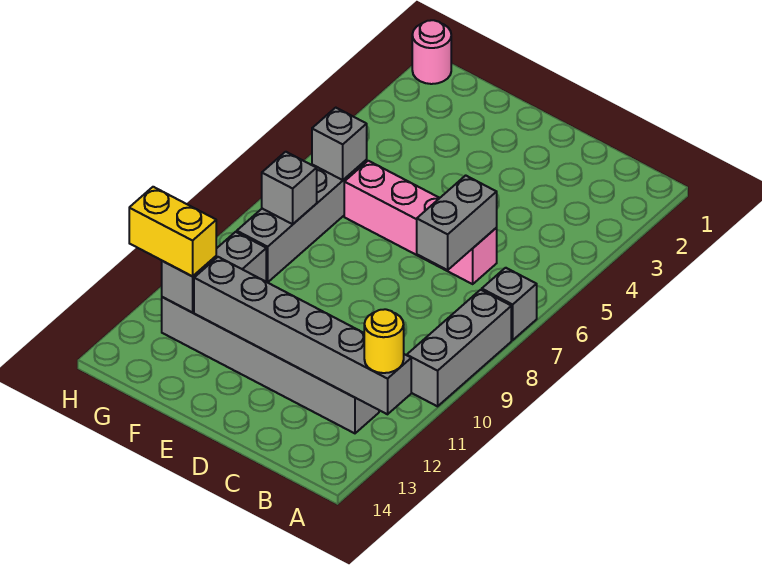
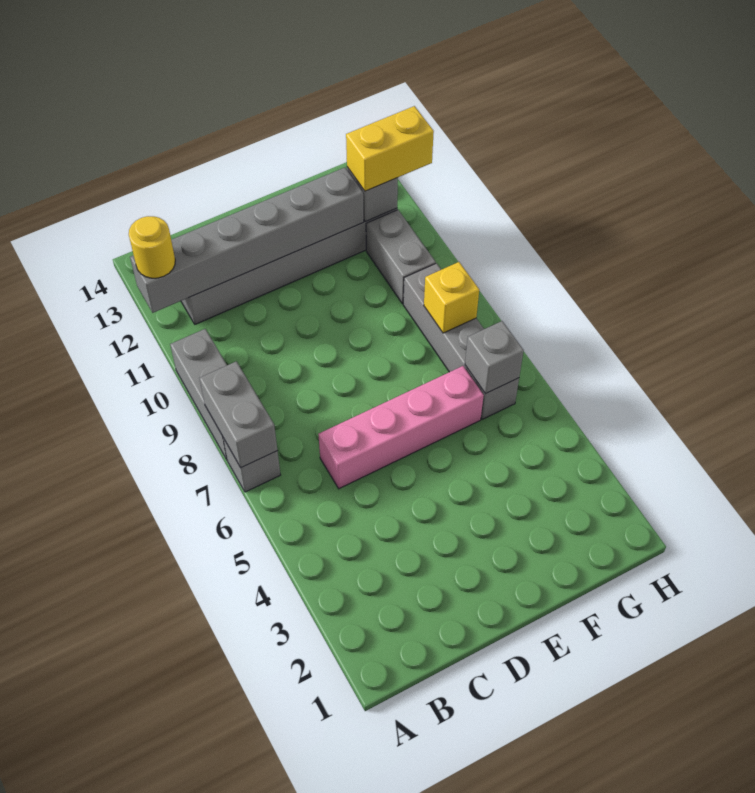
grey 1x2 brick [417,175,497,270] -> grey 1x2 brick moved to [200,361,277,468]
grey 1x1 brick [262,152,317,224] -> yellow 1x1 brick [424,262,479,333]
pink 1x1 round brick [412,20,451,84] -> none

